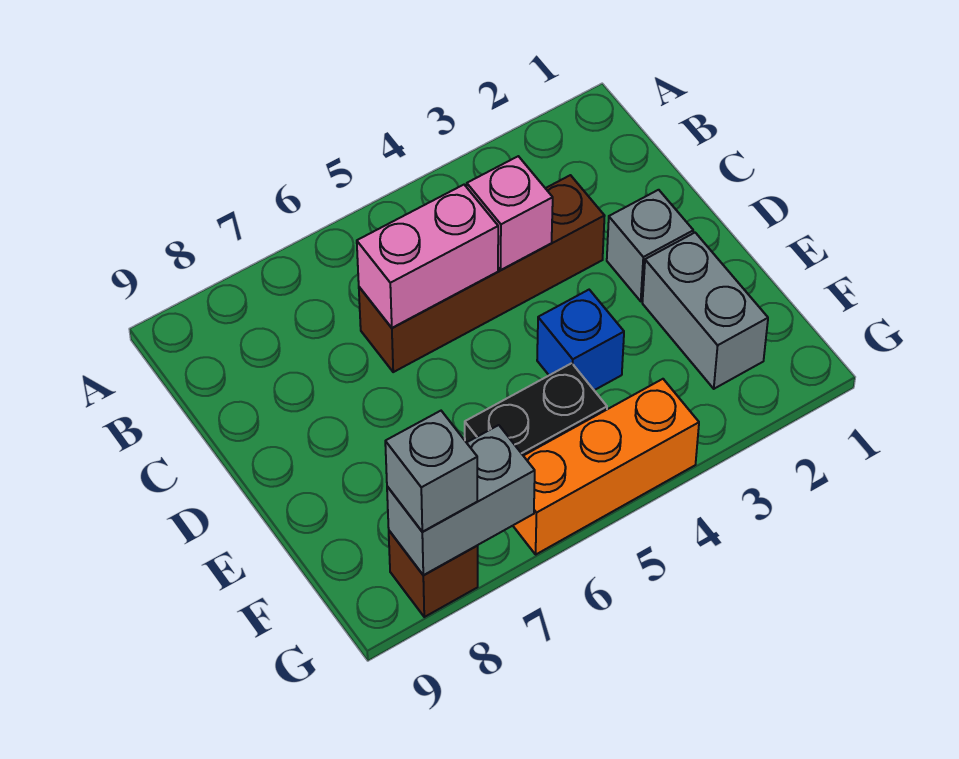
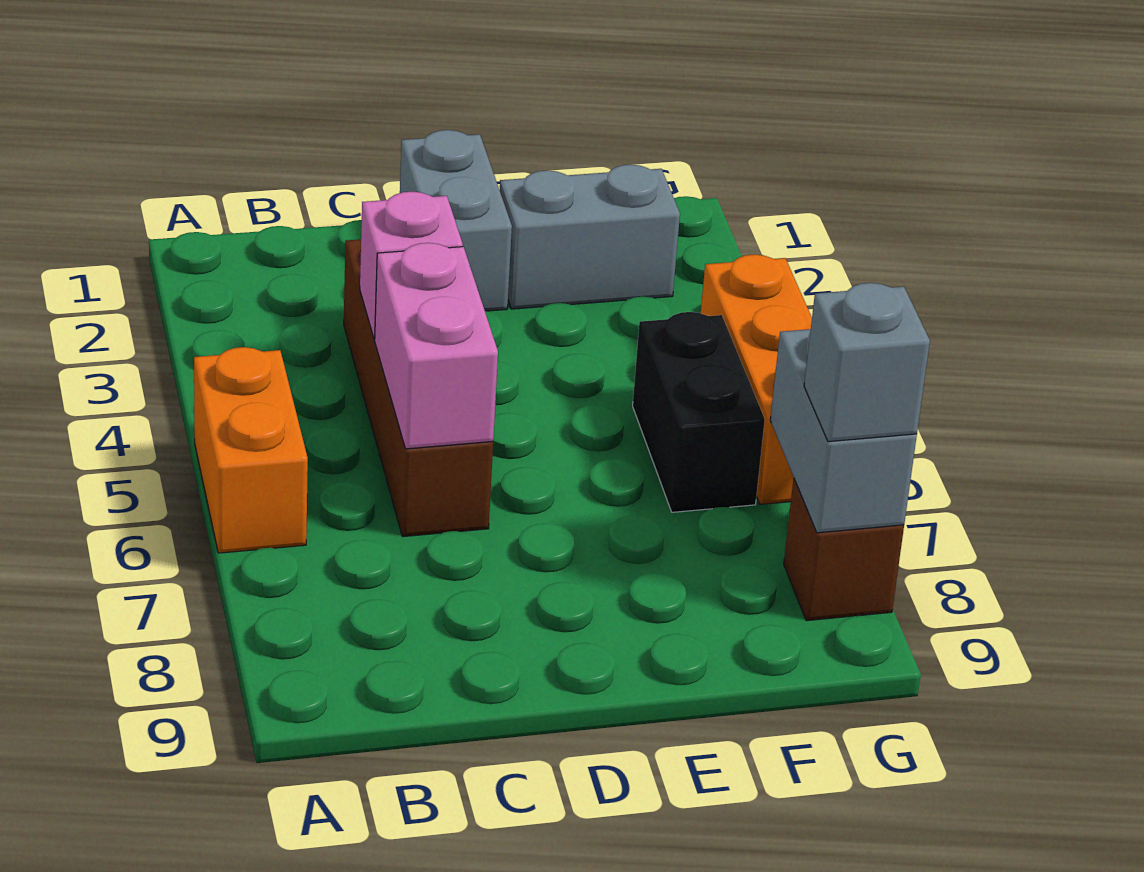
none -> orange 1x2 brick [194,347,308,553]
grey 1x1 brick [607,190,693,301] -> grey 1x2 brick [400,130,512,311]
blue 1x1 brick [537,290,624,390] -> none

